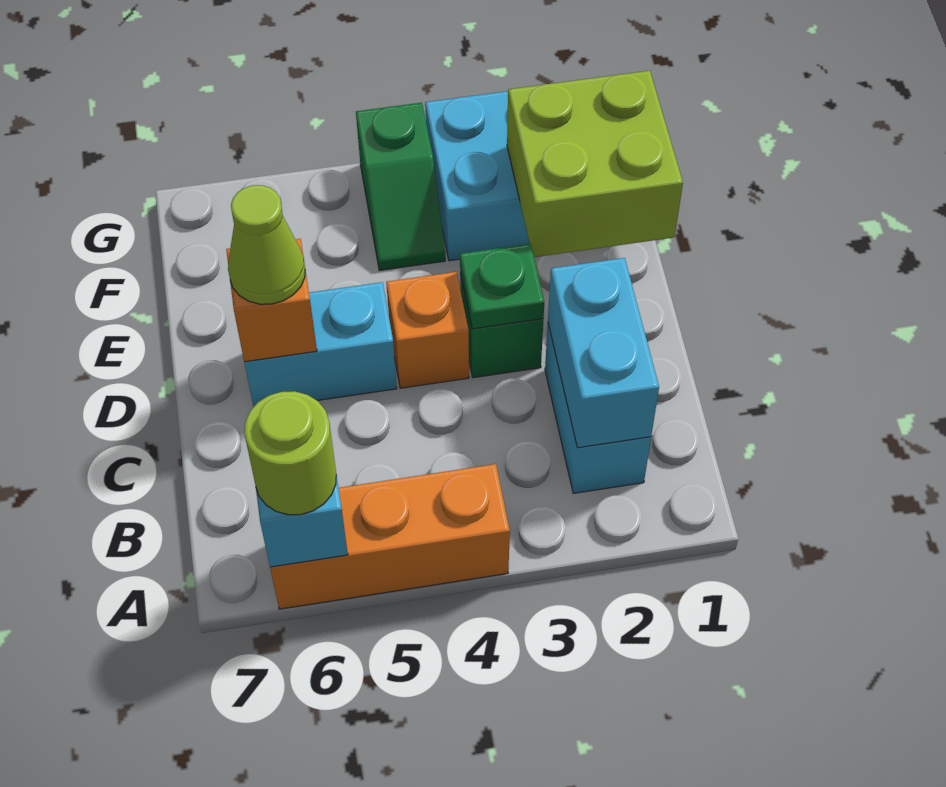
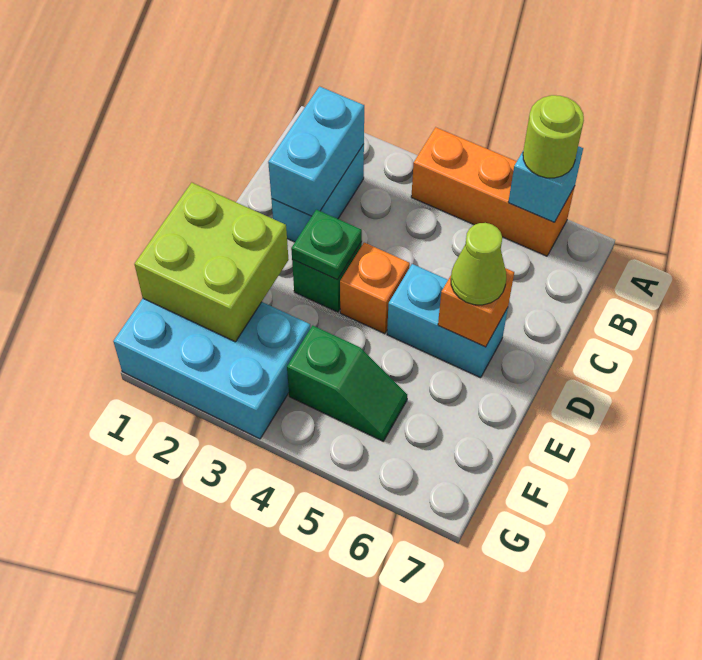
green 1x2 slope [356,103,445,270] -> green 1x2 slope turned to [287,325,407,441]

